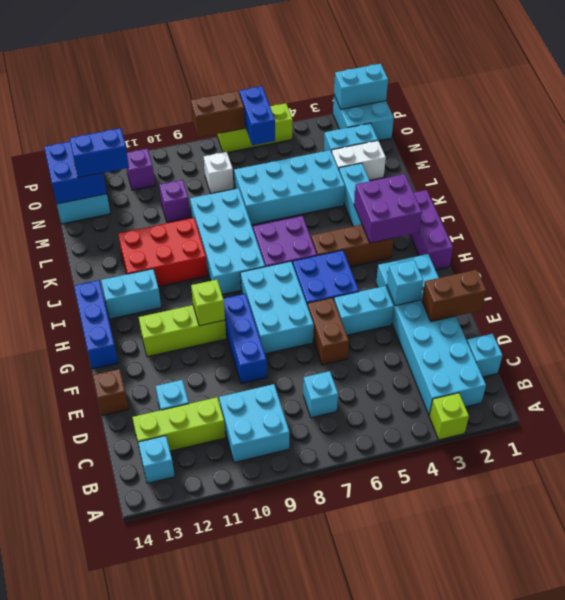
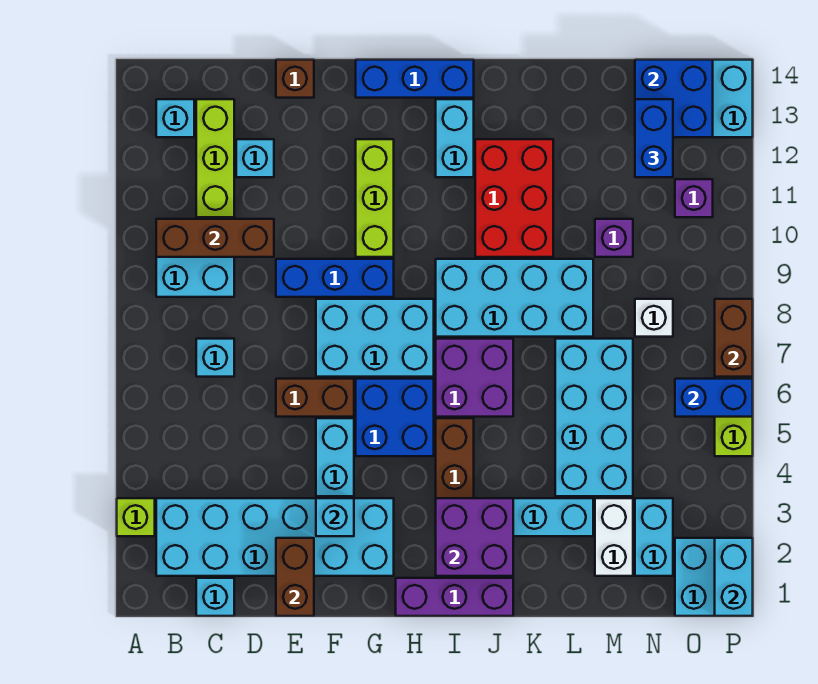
none -> brown 1x3 brick [156,219,274,257]
lime 1x1 brick [191,280,225,326] -> none

